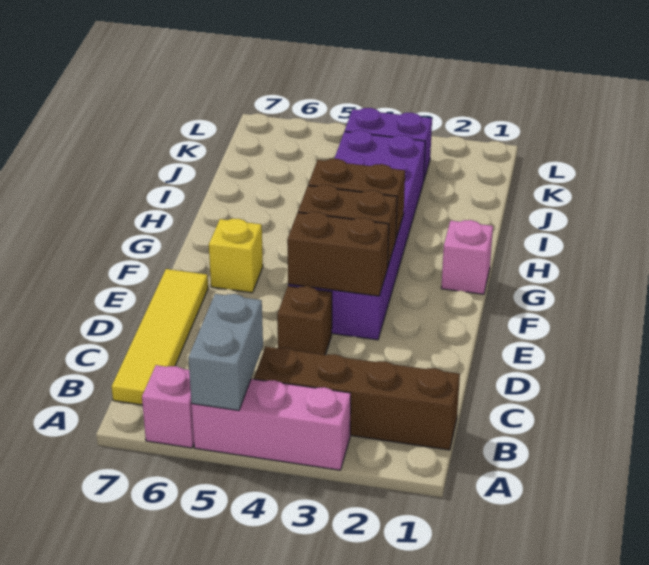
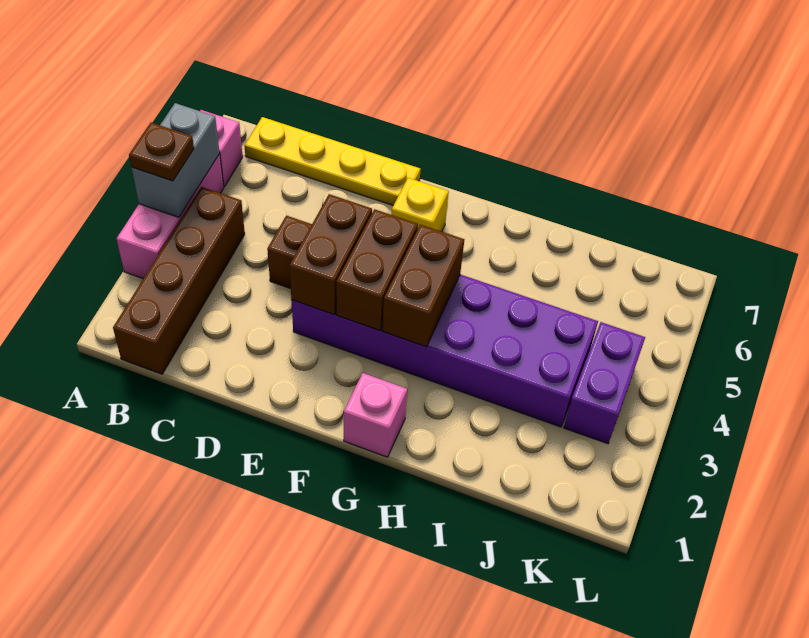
none -> brown 1x1 plate [129,123,194,181]
grey 1x2 brick [188,294,263,410] -> grey 1x2 brick turned to [132,103,220,217]
yellow 1x4 tile [112,269,208,405] -> yellow 1x4 plate [244,117,421,205]

